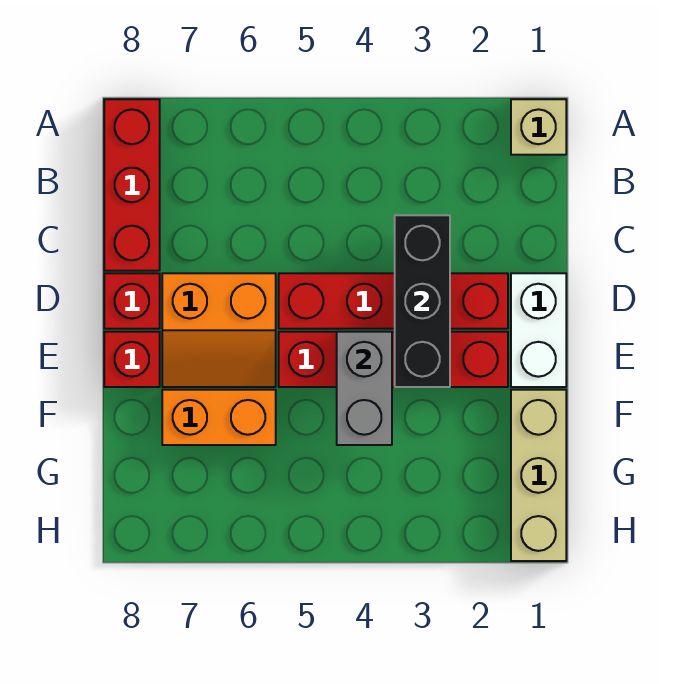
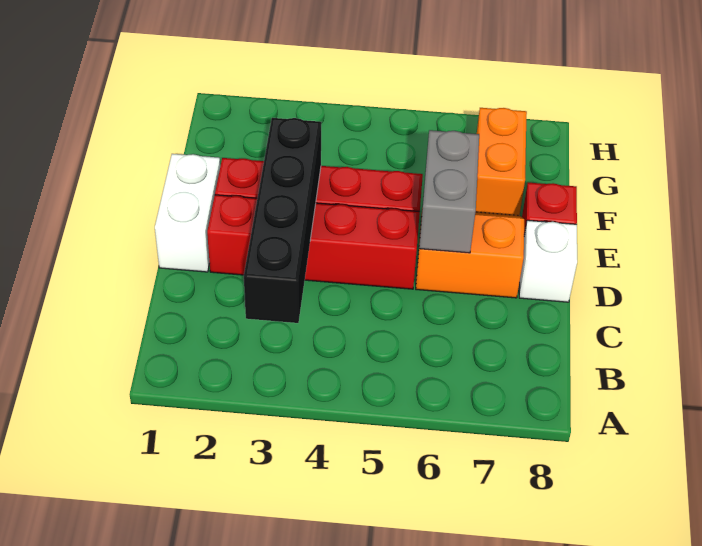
tan 1x1 brick [511,99,566,155] -> none
red 1x3 brick [104,99,160,271] -> none
black 1x3 brick [395,215,450,387] -> black 1x4 brick [244,118,321,323]
red 1x1 brick [104,273,160,329] -> white 1x1 brick [519,220,577,302]
grey 1x2 brick [337,332,392,445] -> grey 1x2 brick moved to [419,130,479,253]
tan 1x3 brick [511,390,566,561] -> none
orange 1x2 brick [162,390,276,445] -> orange 1x2 brick turned to [476,108,527,216]

